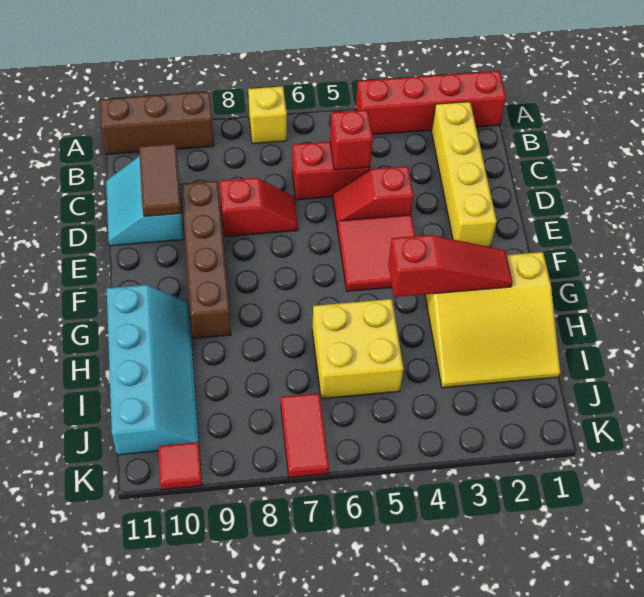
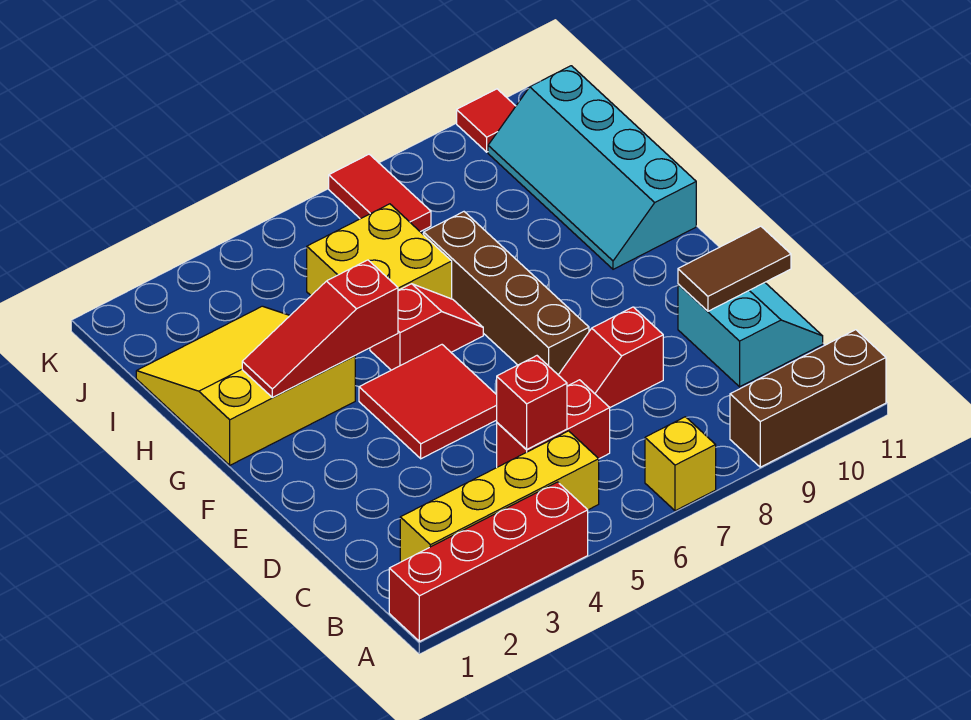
yellow 1x4 brick [432,102,497,247] -> yellow 1x4 brick turned to [400,431,599,562]
brown 1x2 tile [139,144,181,216] -> brown 1x2 tile turned to [678,226,791,311]
red 1x2 slope [333,166,414,227] -> red 1x2 slope moved to [370,284,483,370]
brown 1x4 brick [181,181,231,338] -> brown 1x4 brick moved to [424,212,589,375]

